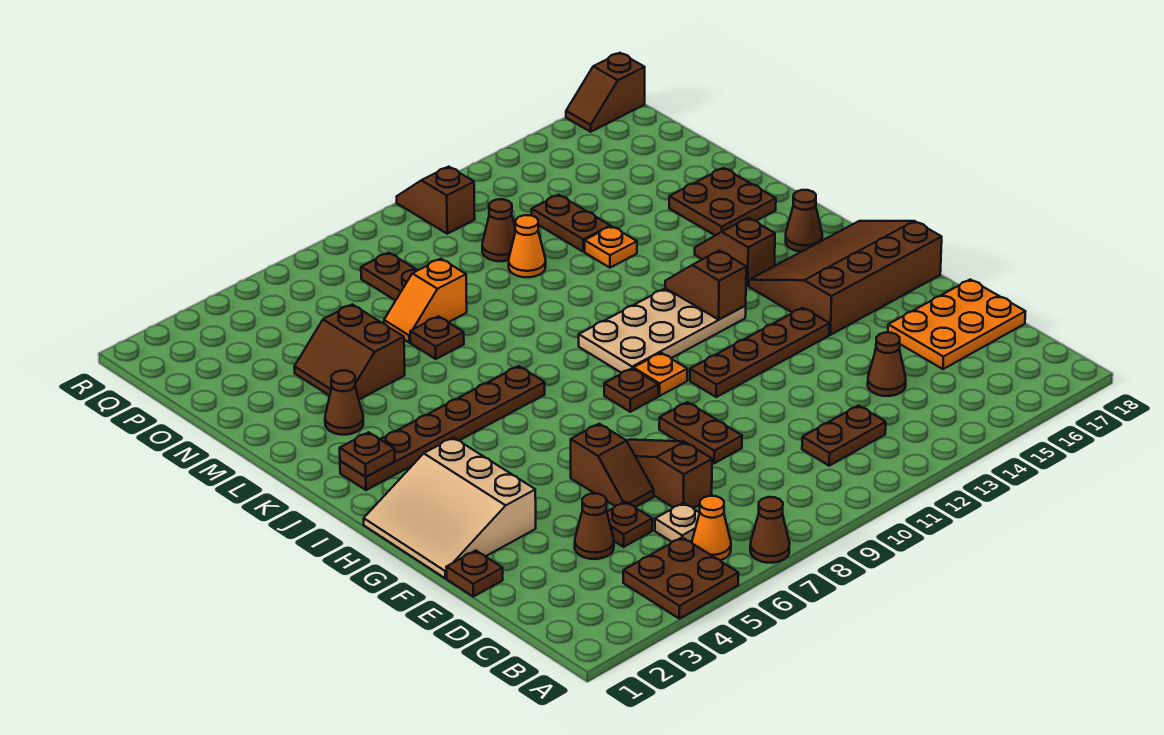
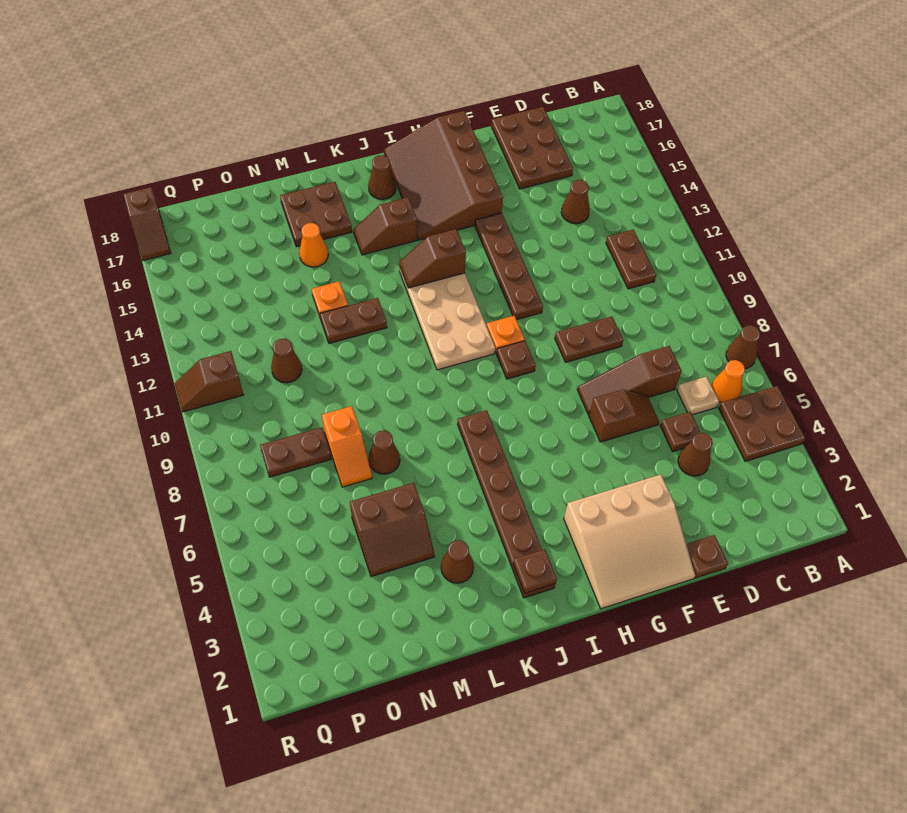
orange 2x3 plate [888,280,1025,369] -> brown 2x3 plate [491,107,573,189]
brown 1x1 plate [410,316,464,359] -> brown 1x1 cone [368,431,400,474]
orange 1x1 cone [509,215,546,277] -> orange 1x1 cone moved to [299,223,328,267]
brown 1x2 plate [532,195,610,252] -> brown 1x2 plate moved to [320,298,387,343]

